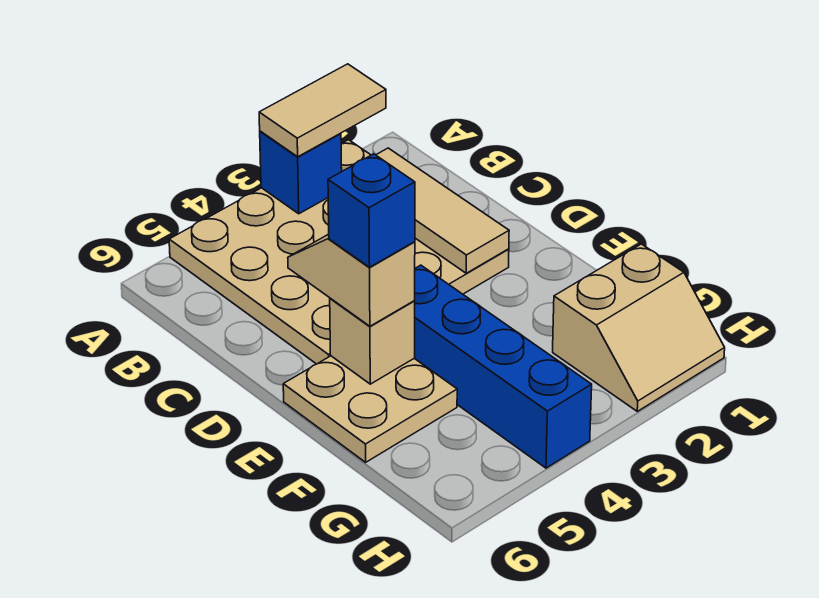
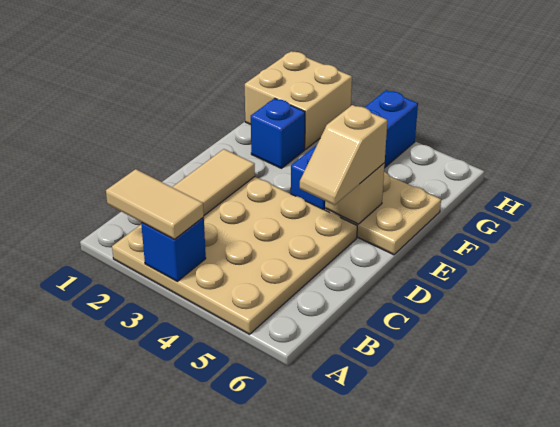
blue 1x1 brick [328,154,415,267] -> blue 1x1 brick moved to [251,98,305,168]
tan 2x2 slope [553,244,725,411] -> tan 2x2 brick [245,51,352,149]

